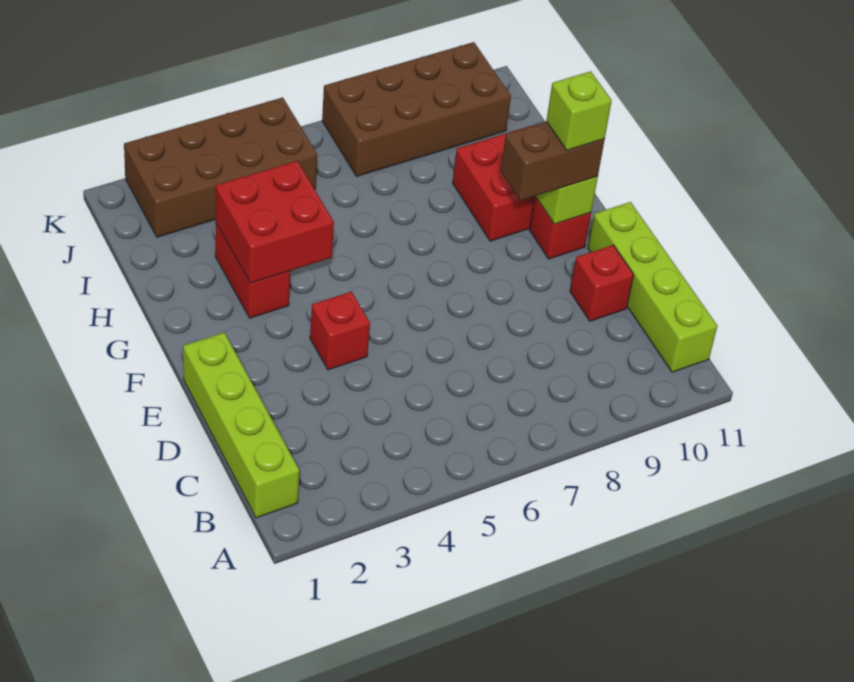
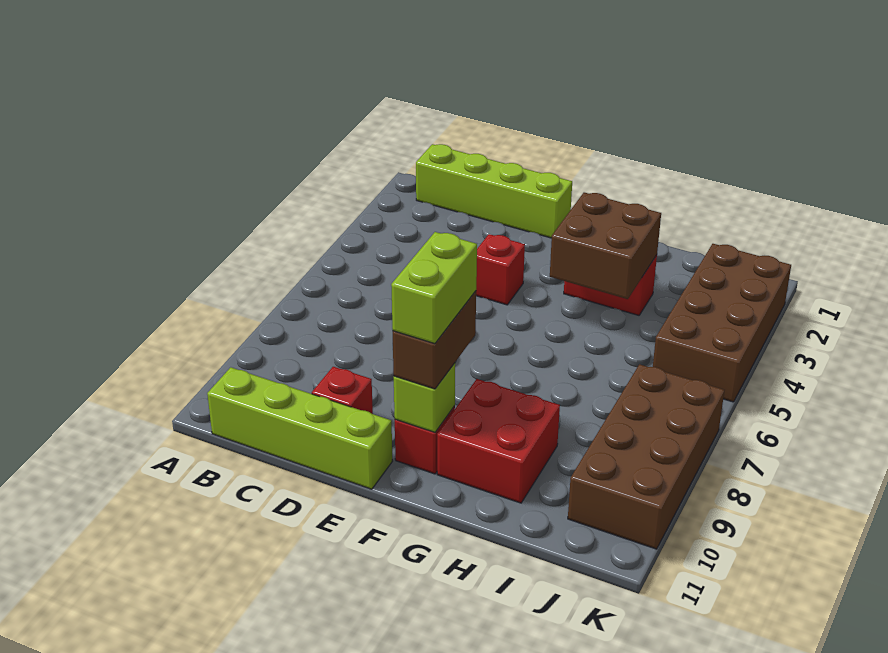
lime 1x1 brick [546,71,612,150] -> lime 1x2 brick [391,232,477,344]
red 2x2 brick [216,161,334,283] -> brown 2x2 brick [550,193,661,299]

